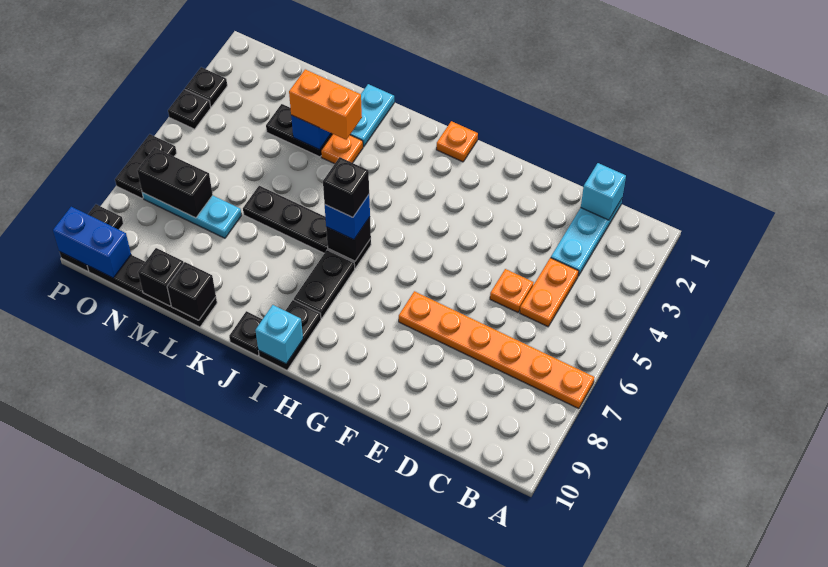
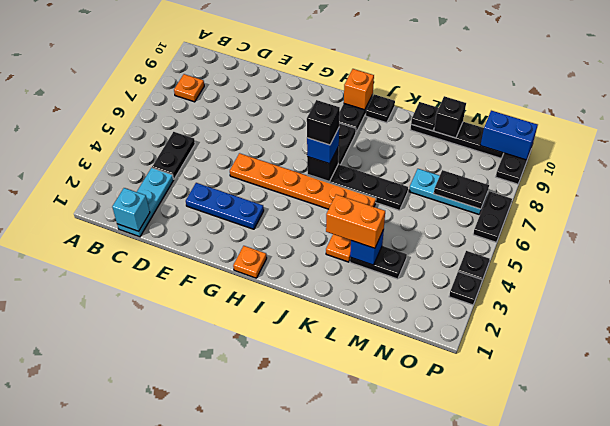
orange 1x6 plate [399,291,594,409] -> orange 1x6 plate moved to [230,153,376,209]
orange 1x2 plate [520,258,579,327] -> black 1x2 plate [152,132,195,179]
orange 1x1 plate [490,269,534,312] -> orange 1x1 plate moved to [174,74,204,102]
none -> blue 1x3 plate [186,183,264,229]
cyan 1x1 brick [255,305,303,364] -> orange 1x1 brick [344,69,374,110]
cyan 1x2 plate [350,84,394,147] -> none
black 1x1 brick [167,262,216,320] -> black 1x1 plate [411,102,439,131]
black 1x2 brick [137,148,213,218] -> black 1x2 plate [434,170,489,209]

